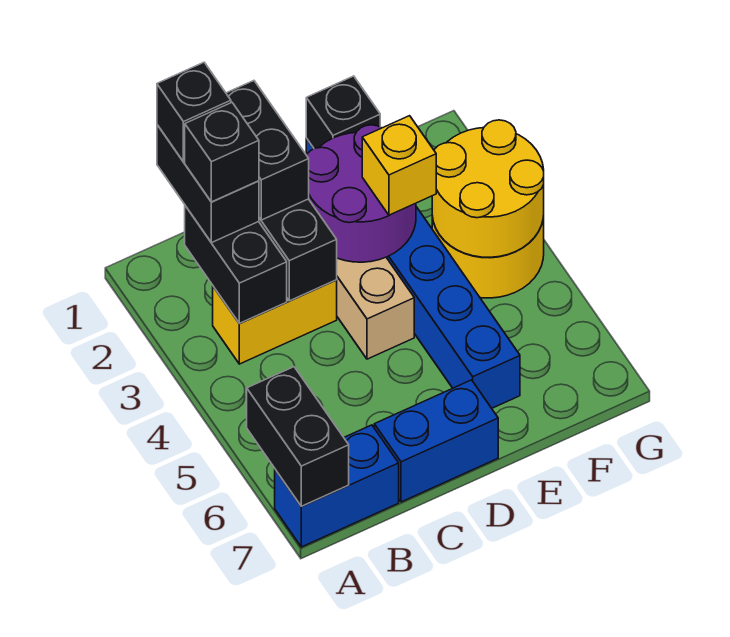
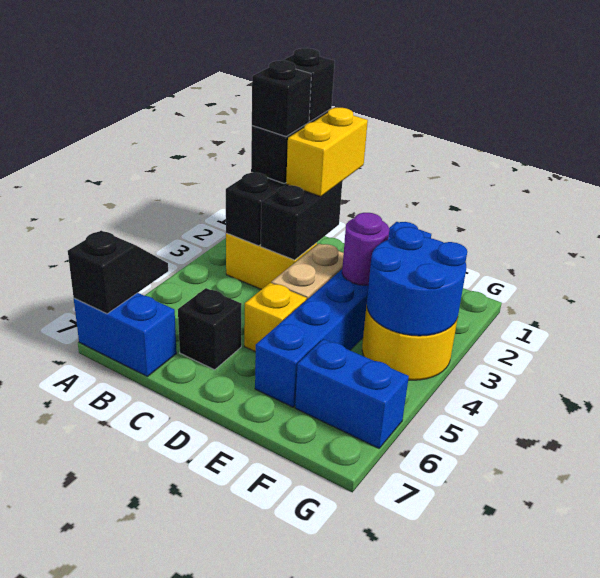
black 1x2 brick [247,367,349,506] -> black 1x2 slope [68,231,168,314]
black 1x2 brick [226,81,309,220] -> yellow 1x2 brick [286,108,368,197]
blue 1x2 brick [374,380,498,502] -> blue 1x2 brick moved to [295,339,409,448]
purple 2x2 round brick [306,125,416,262] -> purple 1x1 round brick [342,213,389,285]
black 1x1 brick [306,76,380,149] -> black 1x1 brick moved to [178,288,242,370]
yellow 1x1 brick [362,116,436,215] -> yellow 1x1 brick moved to [244,283,307,352]
yellow 2x2 round brick [432,120,544,257] -> blue 2x2 round brick [367,227,467,336]

